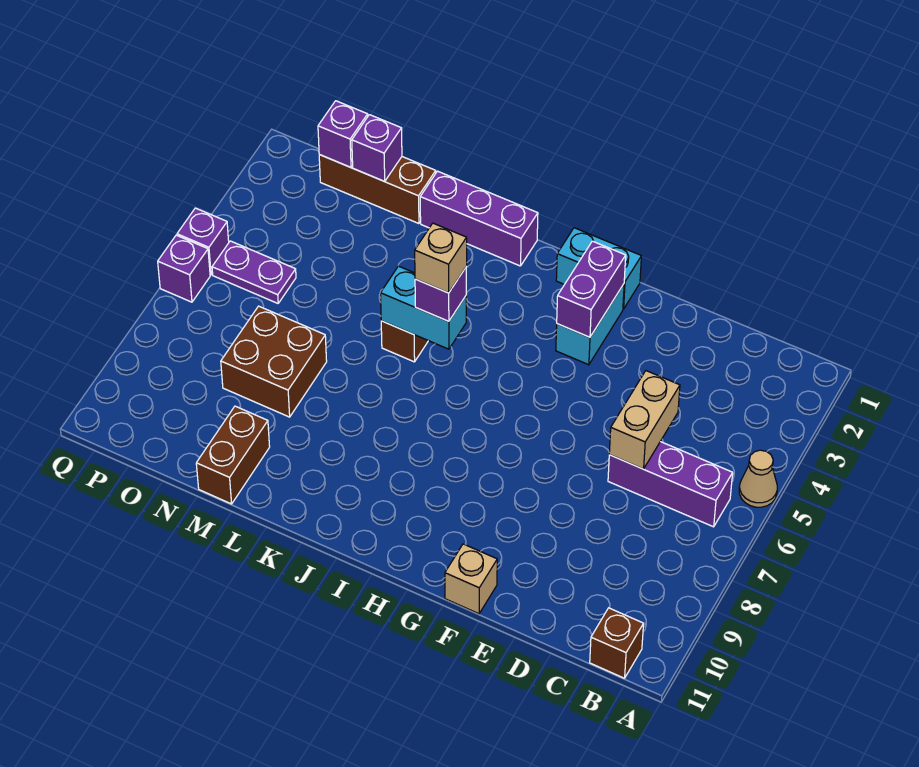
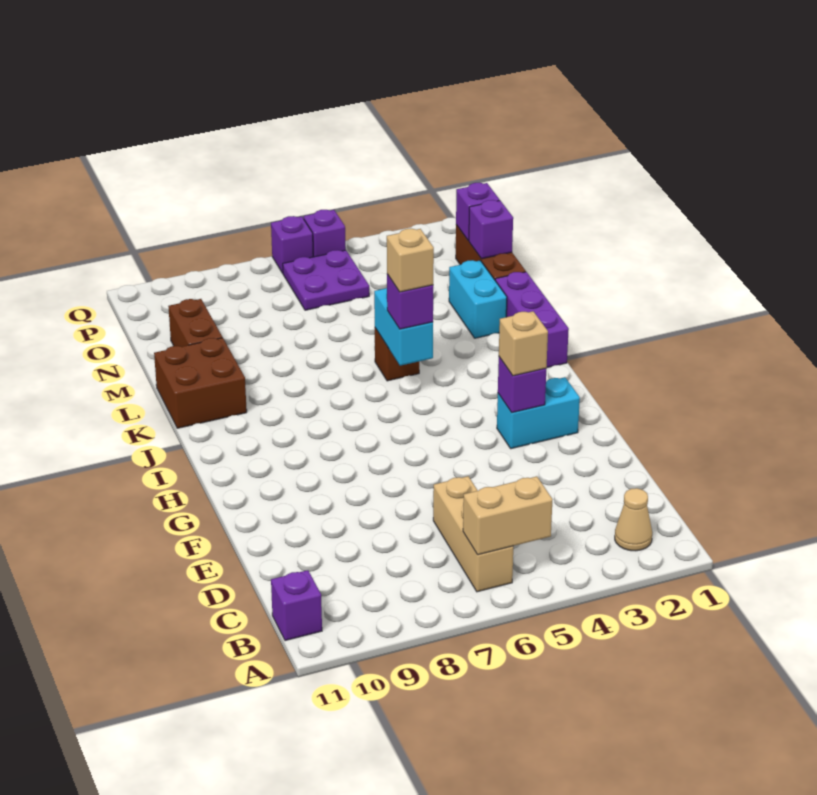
tan 1x1 cone [739,450,777,507] -> tan 1x1 cone moved to [615,488,652,551]
purple 1x3 brick [608,442,733,527] -> tan 1x3 brick [433,476,513,592]
brown 1x1 brick [590,608,644,678] -> purple 1x1 brick [271,570,322,641]
tan 1x2 brick [609,371,680,469] -> tan 1x2 brick moved to [463,476,552,555]
tan 1x1 brick [445,544,497,614] -> tan 1x1 brick moved to [499,311,548,376]
cyan 1x2 brick [556,228,641,309] -> cyan 1x2 brick moved to [449,260,507,338]
purple 1x2 brick [557,241,626,337] -> purple 1x1 brick [498,357,546,413]
brown 2x2 brick [221,306,327,417] -> brown 2x2 brick moved to [154,338,247,428]
brown 1x2 brick [196,406,270,504] -> brown 1x2 brick turned to [168,299,222,347]
purple 1x2 plate [212,241,296,303] -> purple 2x2 plate [283,250,369,310]

